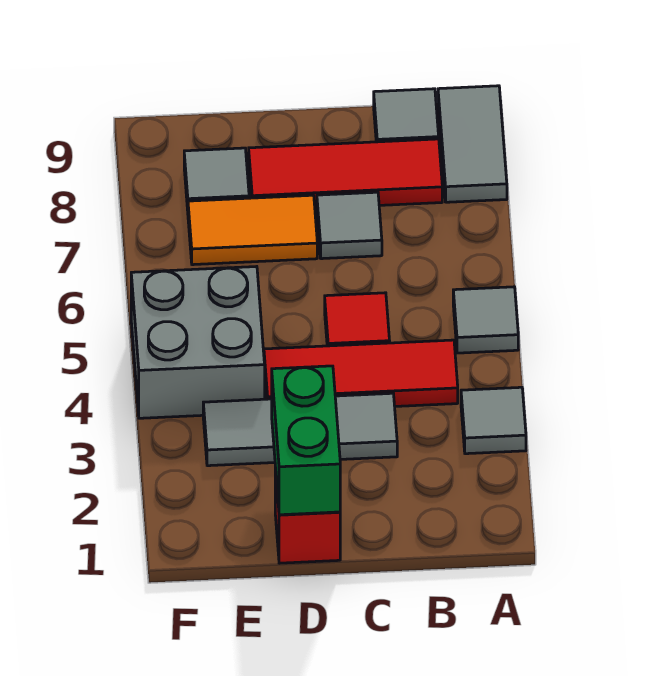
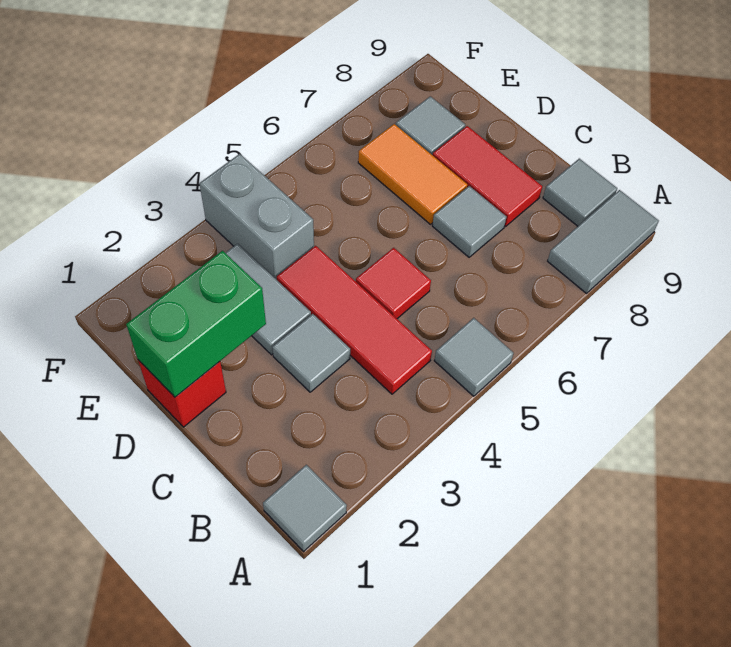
grey 1x1 tile [461,387,526,454] -> grey 1x1 tile moved to [263,465,347,551]
red 1x3 tile [249,139,442,208] -> red 1x2 tile [433,126,542,226]
grey 2x2 brick [131,267,265,418] -> grey 1x2 brick [199,154,314,280]

